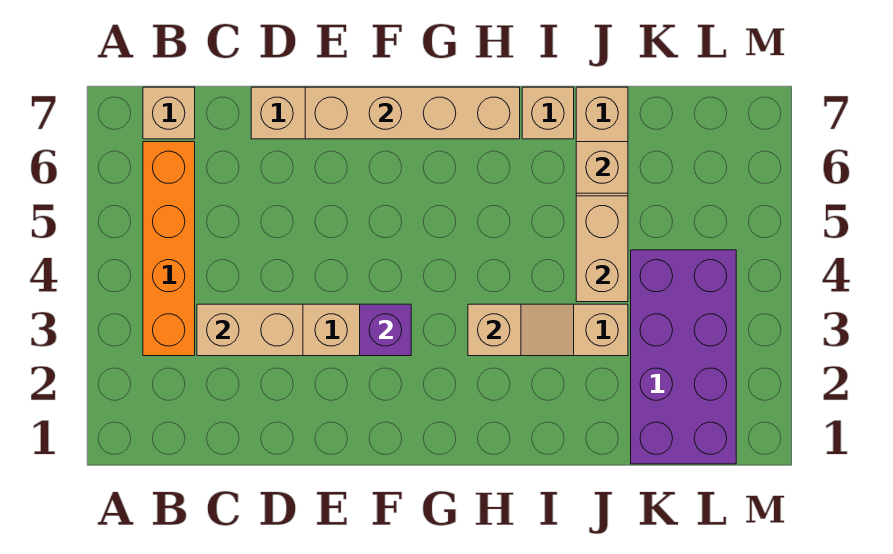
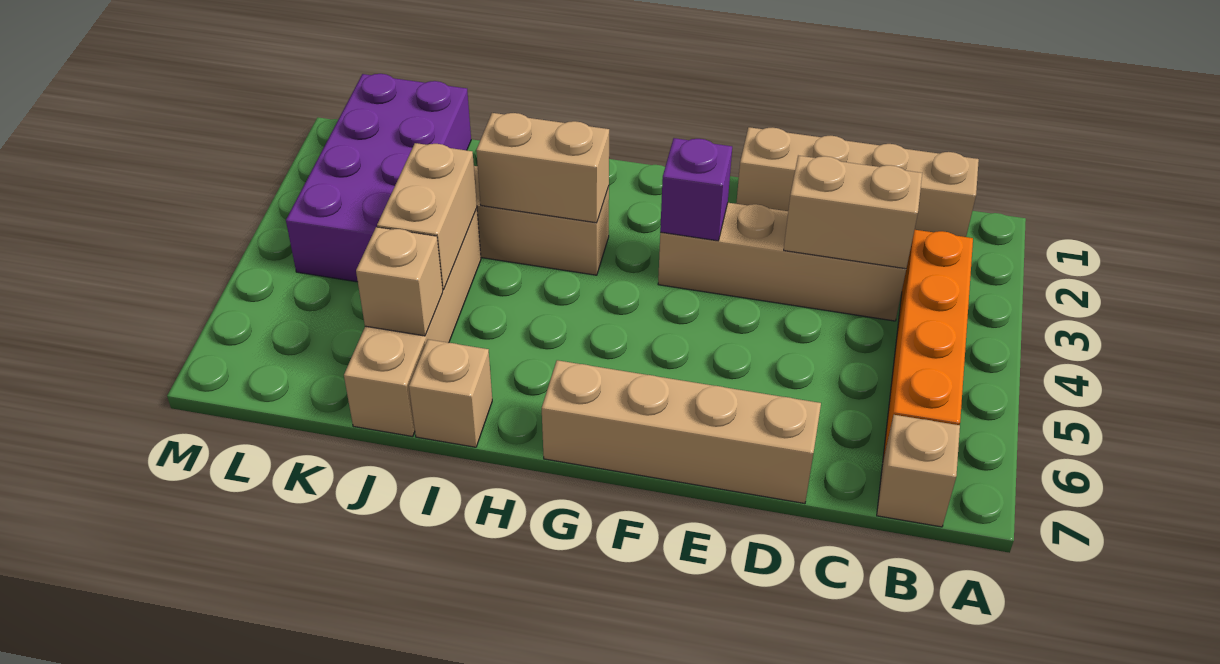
tan 1x4 brick [305,87,520,139] -> tan 1x4 brick moved to [736,127,979,237]
tan 1x2 slope [468,304,574,356] -> tan 1x2 brick [476,113,609,223]

